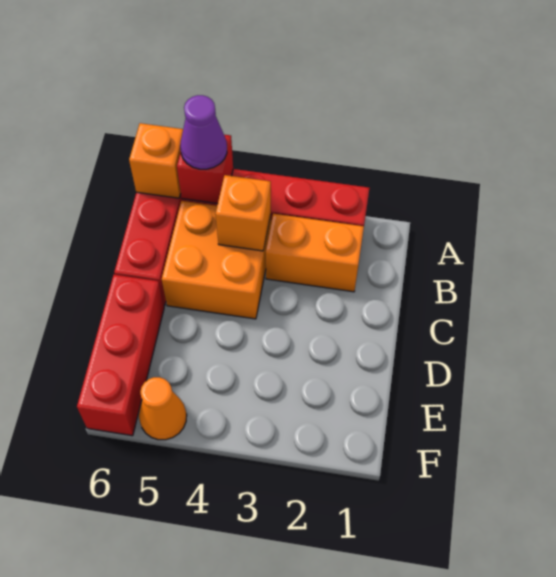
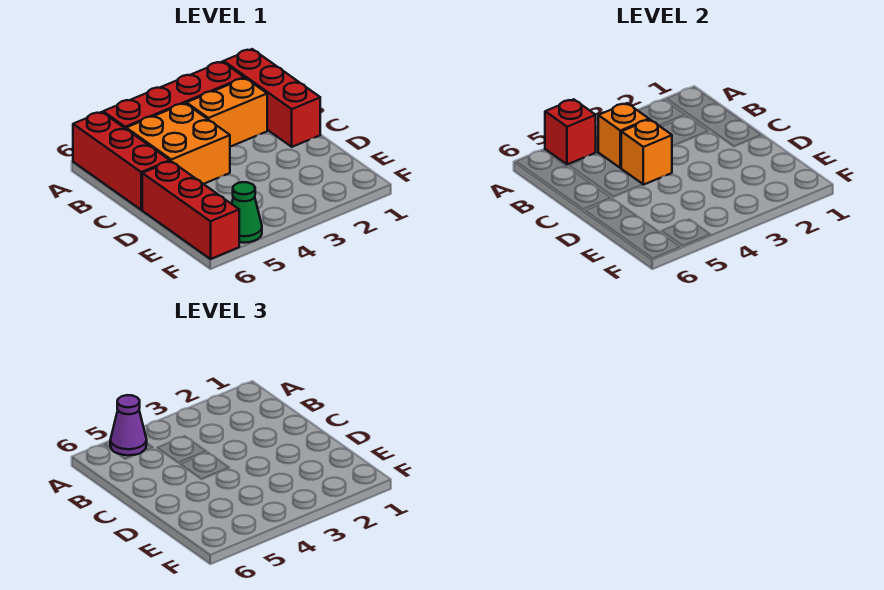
none -> red 1x3 brick [224,49,320,147]
orange 1x1 brick [129,123,183,198] -> orange 1x1 brick moved to [621,120,672,185]
orange 1x1 cone [139,377,187,440] -> green 1x1 cone [232,182,262,243]

